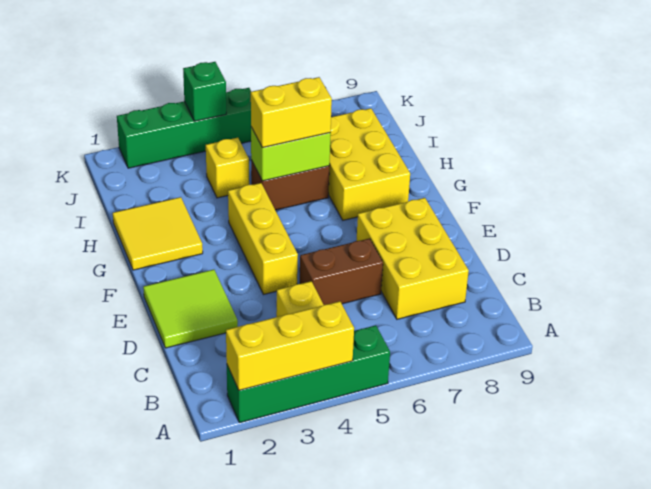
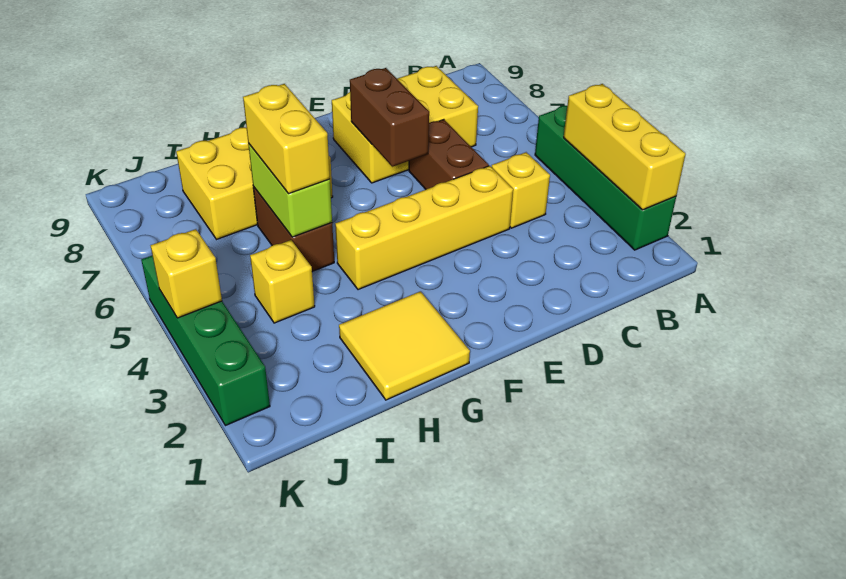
lime 2x2 tile [143,270,238,348] -> none
yellow 1x3 brick [228,183,298,295] -> yellow 1x4 brick [335,166,513,290]
none -> brown 1x2 brick [350,68,429,167]
green 1x1 brick [183,62,226,121] -> yellow 1x1 brick [151,229,222,318]

